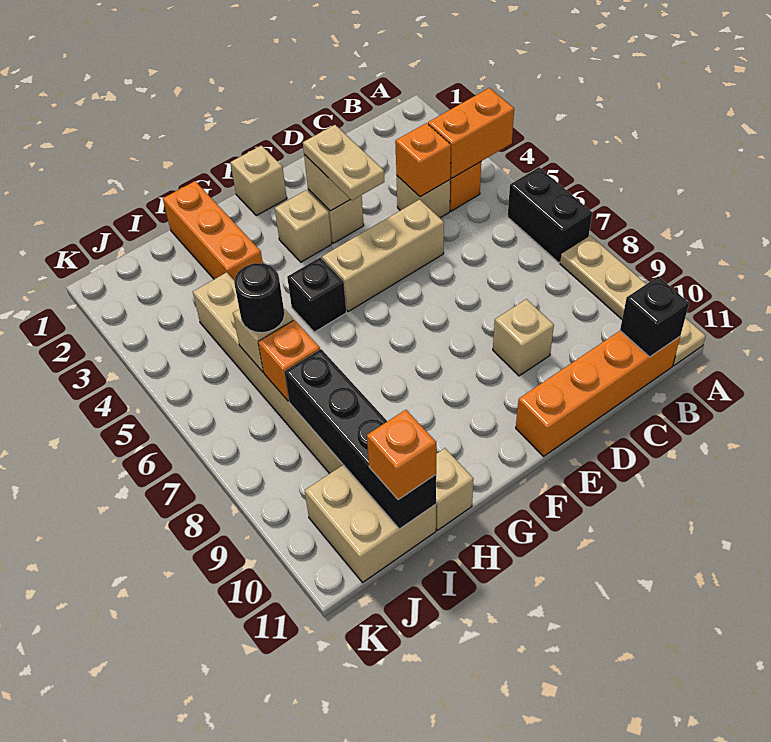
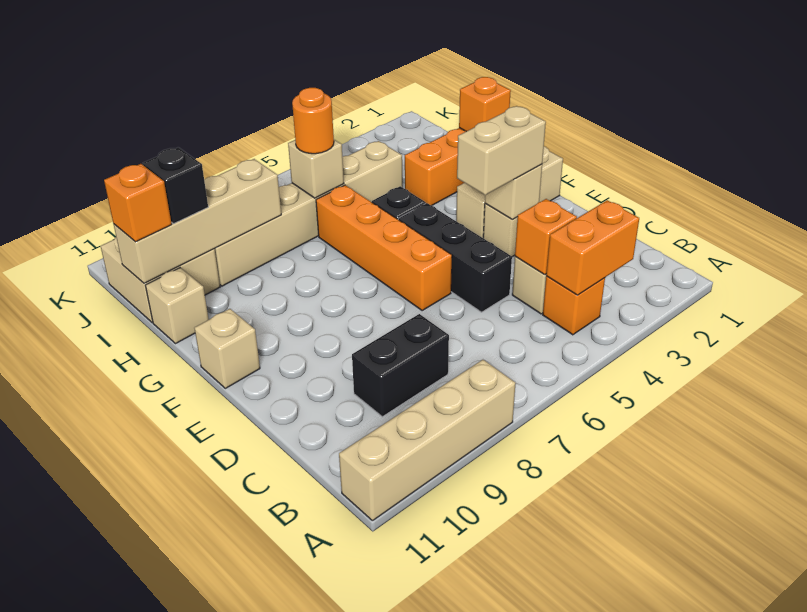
orange 1x2 brick [428,88,514,178] -> orange 1x2 brick turned to [546,200,639,295]
black 1x2 brick [508,167,592,263] -> black 1x2 brick moved to [352,314,449,417]
tan 1x4 plate [560,236,706,366] -> tan 1x4 brick [339,360,515,521]
orange 1x4 brick [516,331,680,456] -> orange 1x4 brick moved to [316,185,452,310]
black 1x1 brick [620,277,689,357] -> black 1x1 brick moved to [143,147,208,224]
tan 1x3 brick [322,199,444,312] -> black 1x3 brick [398,203,512,312]
tan 1x1 brick [493,299,554,376] -> tan 1x1 brick moved to [194,309,260,388]
tan 1x2 plate [303,125,384,200] -> tan 1x2 brick [457,106,546,195]
black 1x1 round brick [234,263,285,333] -> orange 1x1 round brick [292,88,334,154]
orange 1x1 brick [258,320,320,401] -> orange 1x1 brick moved to [459,77,511,131]
black 1x4 brick [285,349,436,529] -> tan 1x4 brick [114,159,281,284]

